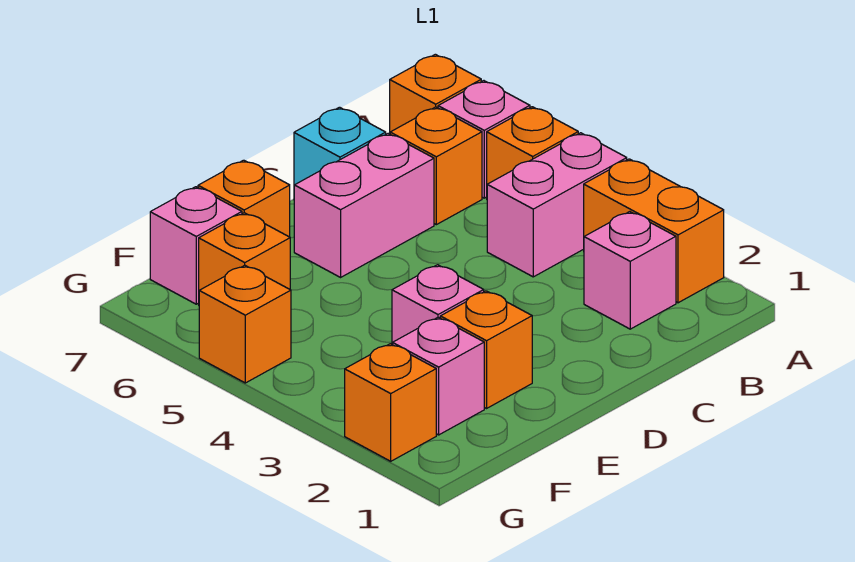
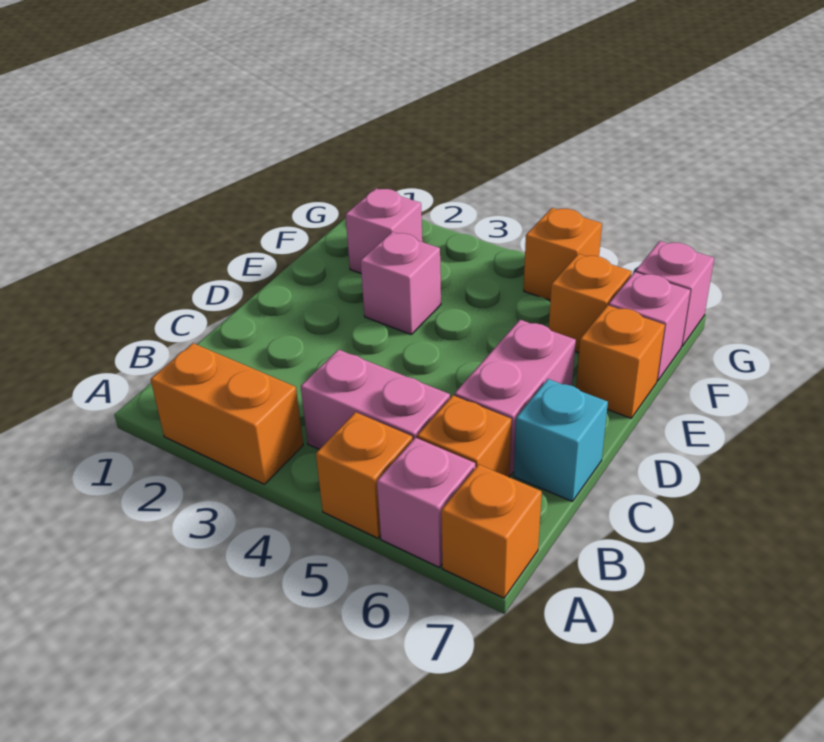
pink 1x2 brick [487,133,627,277] -> pink 1x2 brick turned to [301,350,450,449]
pink 1x1 brick [584,212,676,329] -> pink 1x1 brick moved to [636,241,714,346]
orange 1x1 brick [440,291,532,408] -> none
orange 1x1 brick [345,344,436,461] -> none

